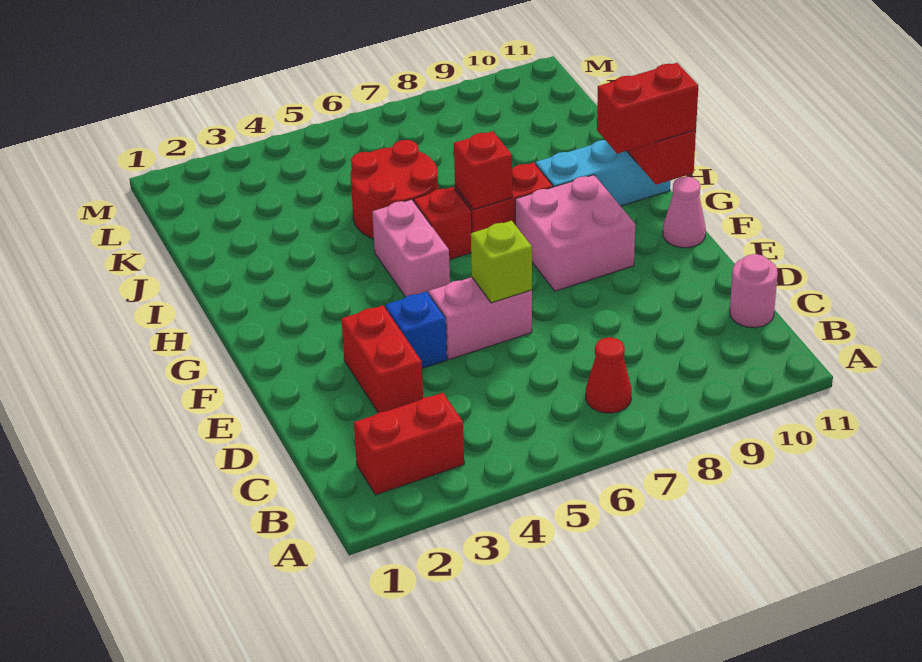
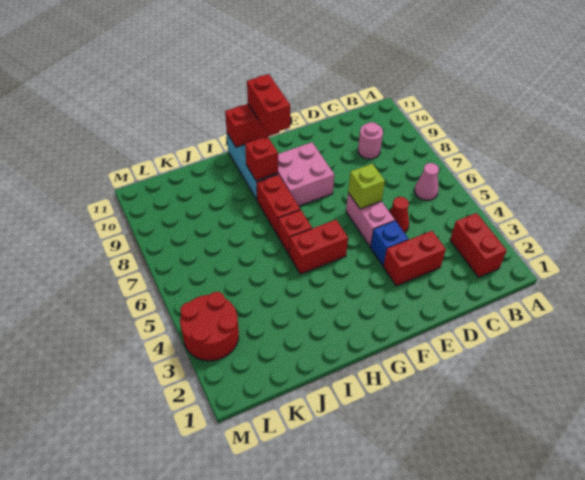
red 1x1 cone [586,337,631,413] -> red 1x1 cone moved to [389,197,409,233]
pink 1x1 round brick [730,254,778,328] -> pink 1x1 round brick moved to [358,122,383,159]
pink 1x1 cone [663,177,706,248] -> pink 1x1 cone moved to [415,163,439,200]
pink 1x2 brick [372,199,450,297] -> red 1x2 brick [289,220,348,274]
red 1x1 brick [454,131,512,210] -> red 1x1 brick moved to [245,136,278,181]
red 2x2 round brick [351,140,438,239] -> red 2x2 round brick moved to [180,292,239,361]

